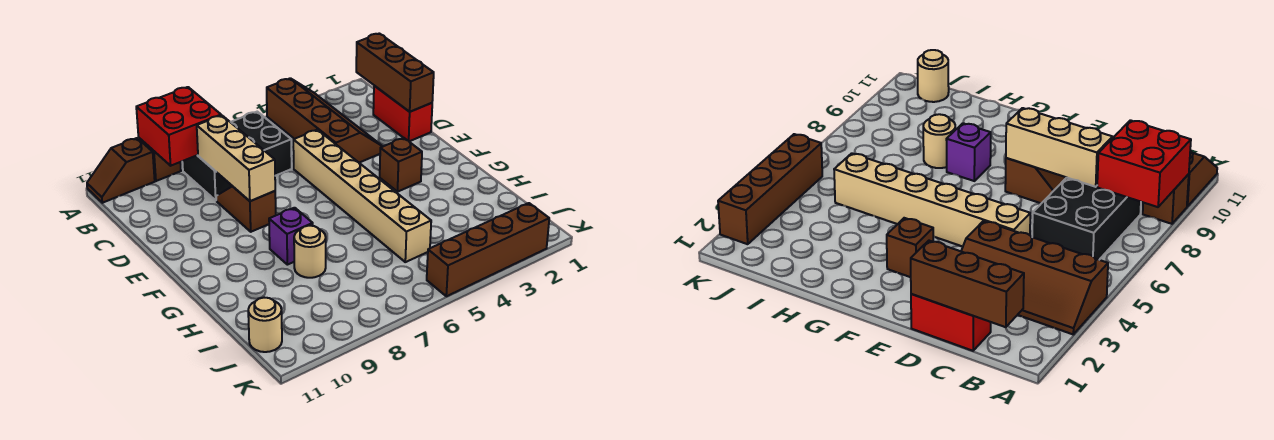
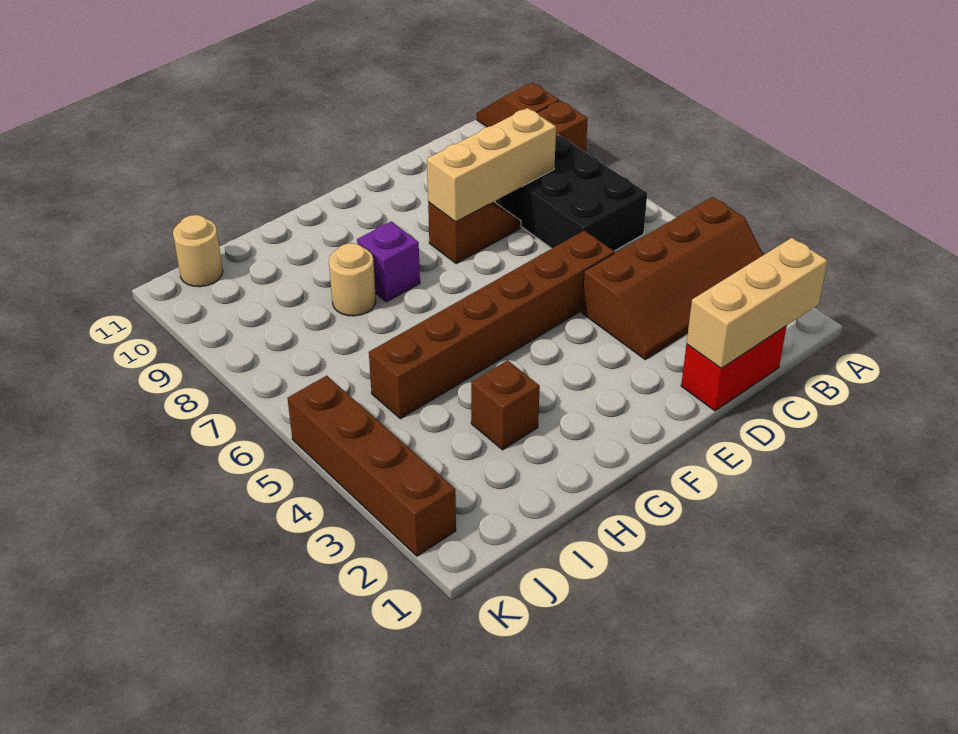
red 2x2 brick [136,87,221,166] -> none
brown 1x3 brick [356,33,434,112] -> tan 1x3 brick [687,238,828,368]
tan 1x6 brick [293,130,431,262] -> brown 1x6 brick [369,231,615,419]
brown 1x1 brick [380,138,422,192] -> brown 1x1 brick moved to [471,360,540,450]

